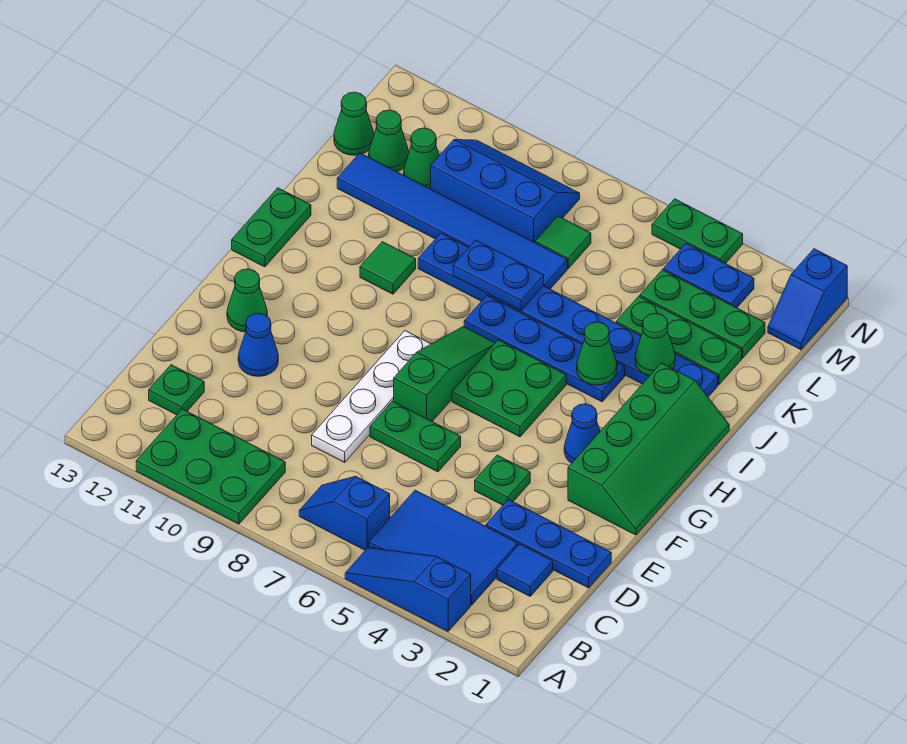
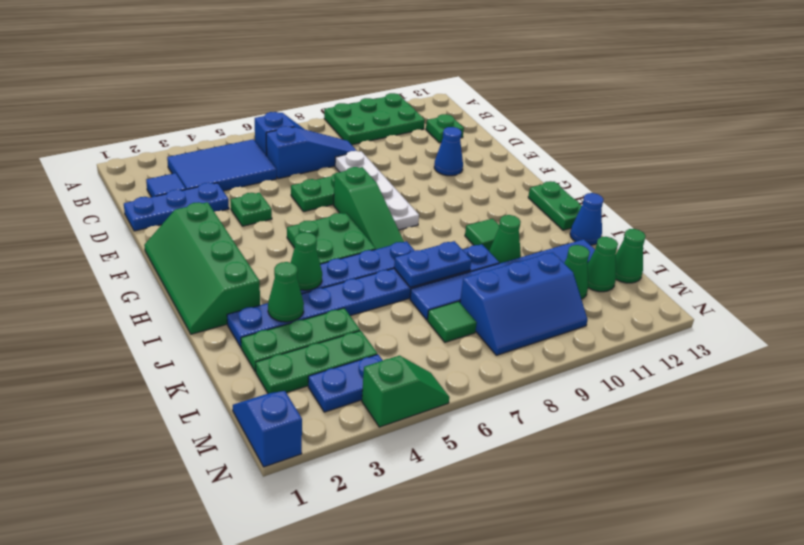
blue 1x3 slope [345,548,471,631] -> blue 1x3 slope moved to [266,126,357,179]
green 1x1 cone [227,269,267,332] -> green 1x1 cone moved to [489,215,521,263]
blue 1x1 cone [564,404,600,463] -> blue 1x1 cone moved to [570,193,604,245]
green 1x2 plate [652,199,743,264] -> green 1x2 slope [362,356,450,427]

